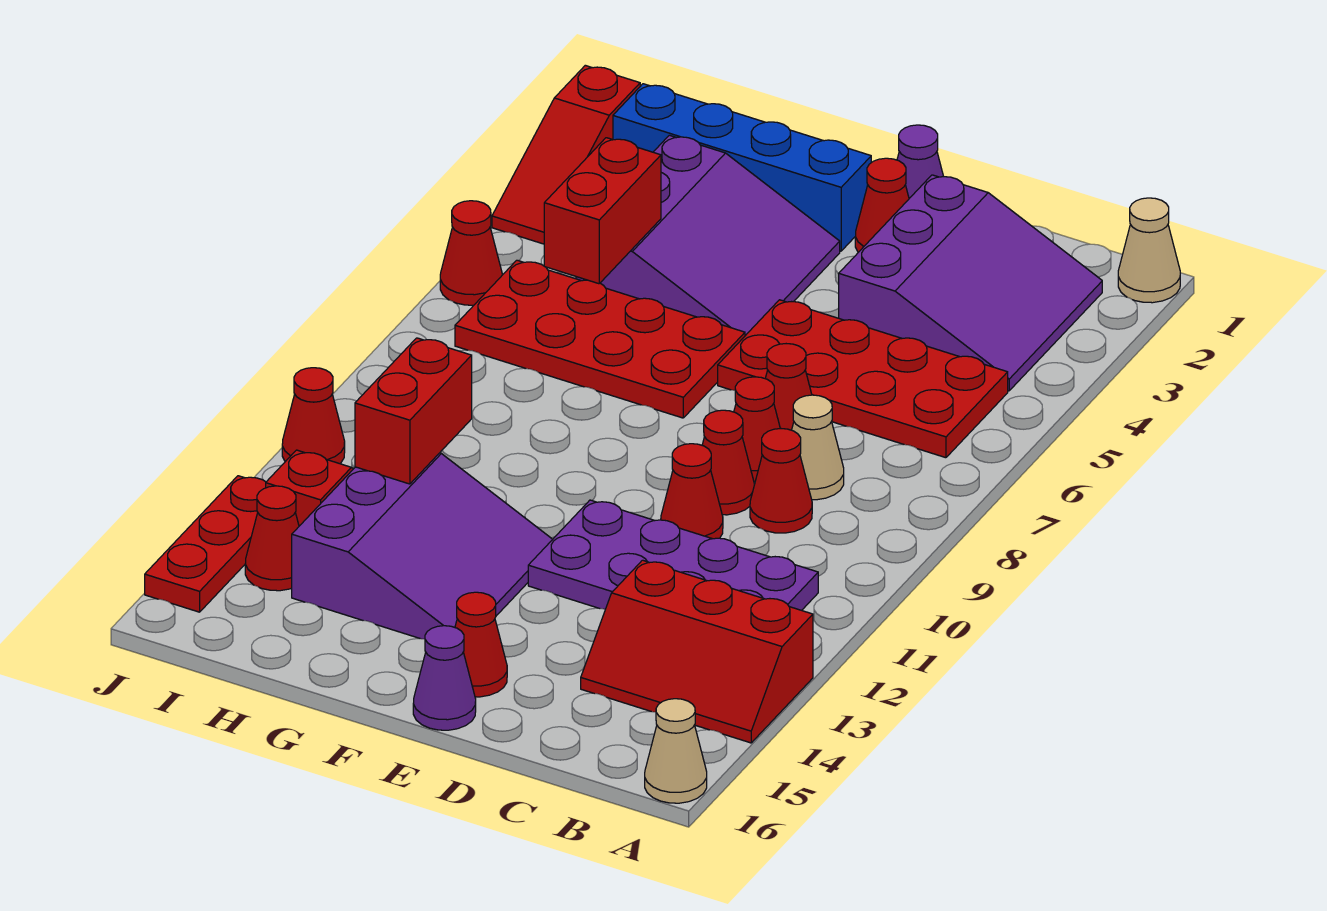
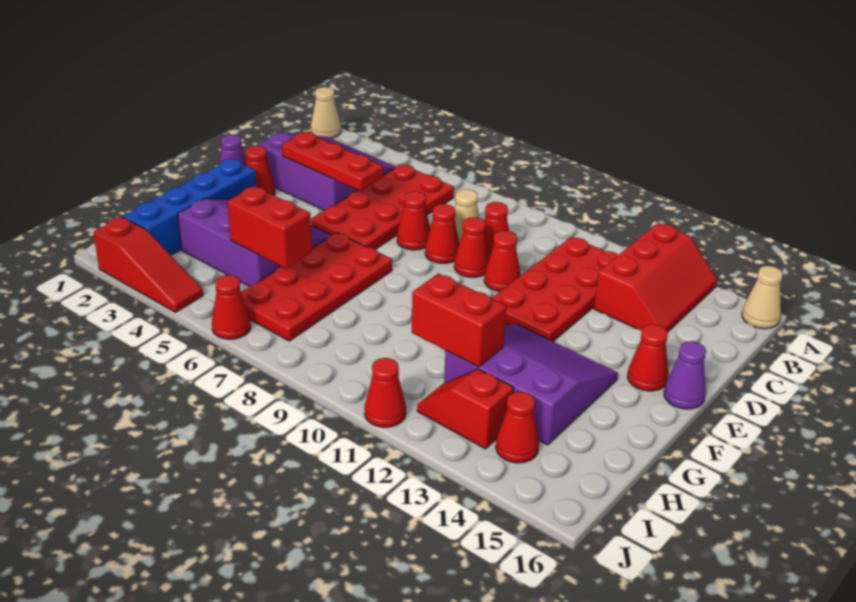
purple 2x4 plate [528,500,818,610] -> red 2x4 plate [491,237,618,341]
red 1x3 plate [145,476,266,612] -> red 1x3 plate moved to [282,132,383,191]

